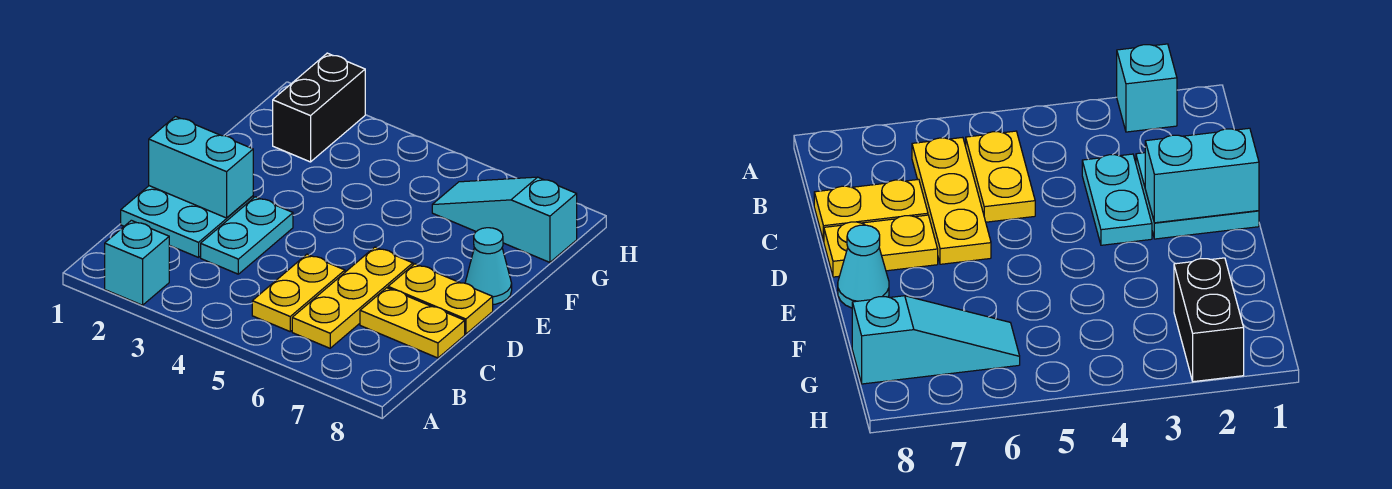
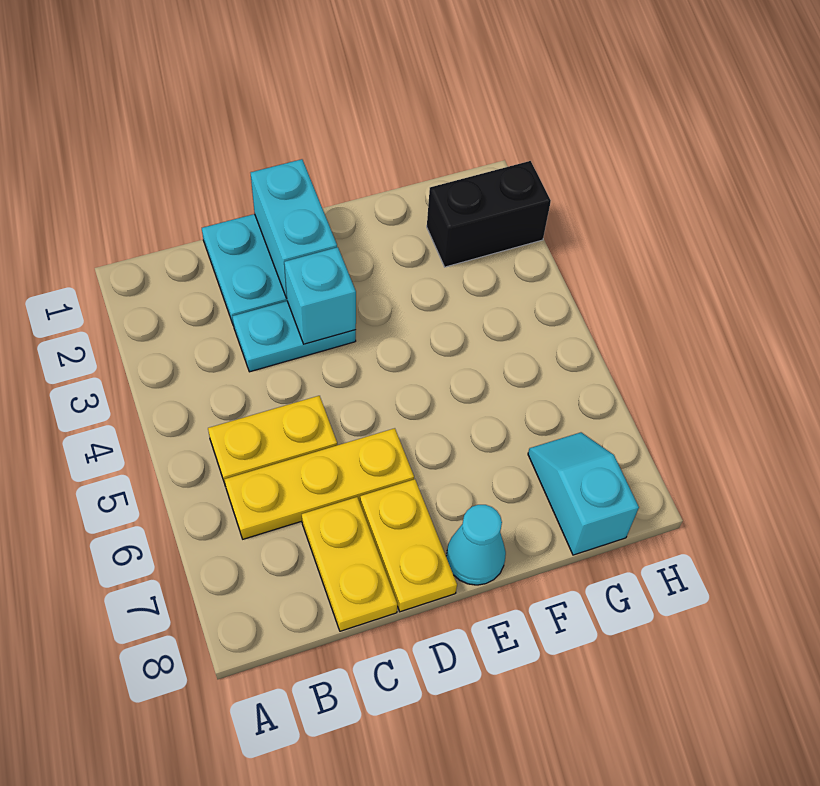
cyan 1x1 brick [105,220,169,305] -> cyan 1x1 brick moved to [284,247,356,344]
cyan 1x3 slope [432,177,577,262] -> cyan 1x2 slope [528,432,639,555]

